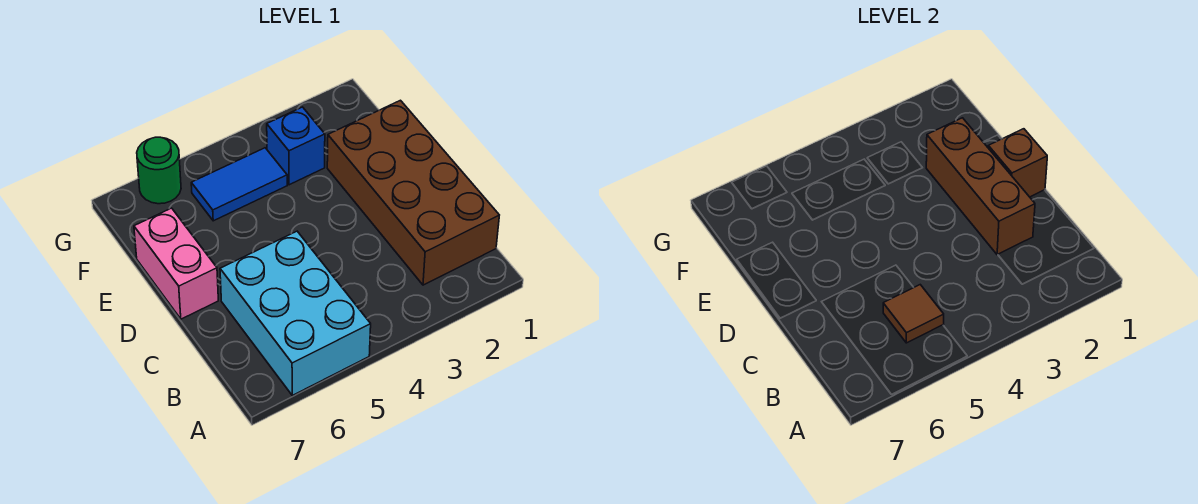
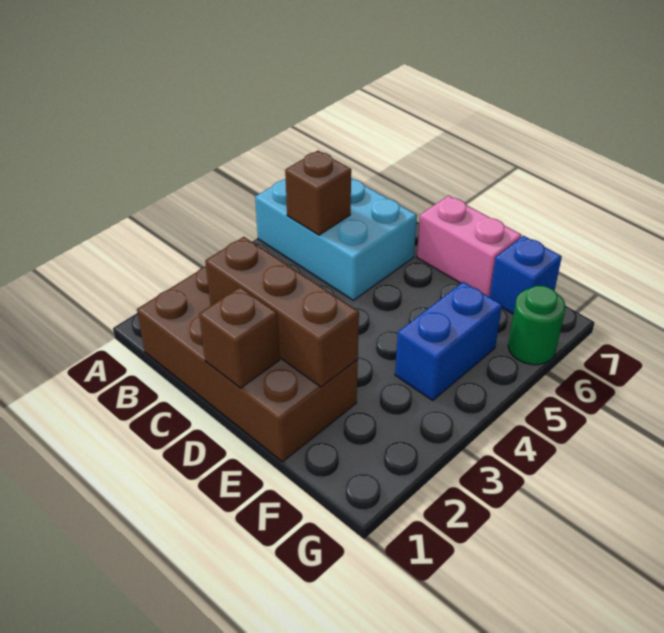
brown 1x1 tile [883,285,944,343] -> brown 1x1 brick [285,151,351,235]
blue 1x1 brick [267,107,325,185] -> blue 1x1 brick moved to [490,236,562,314]
blue 1x2 tile [191,148,287,221] -> blue 1x2 brick [395,282,502,400]

